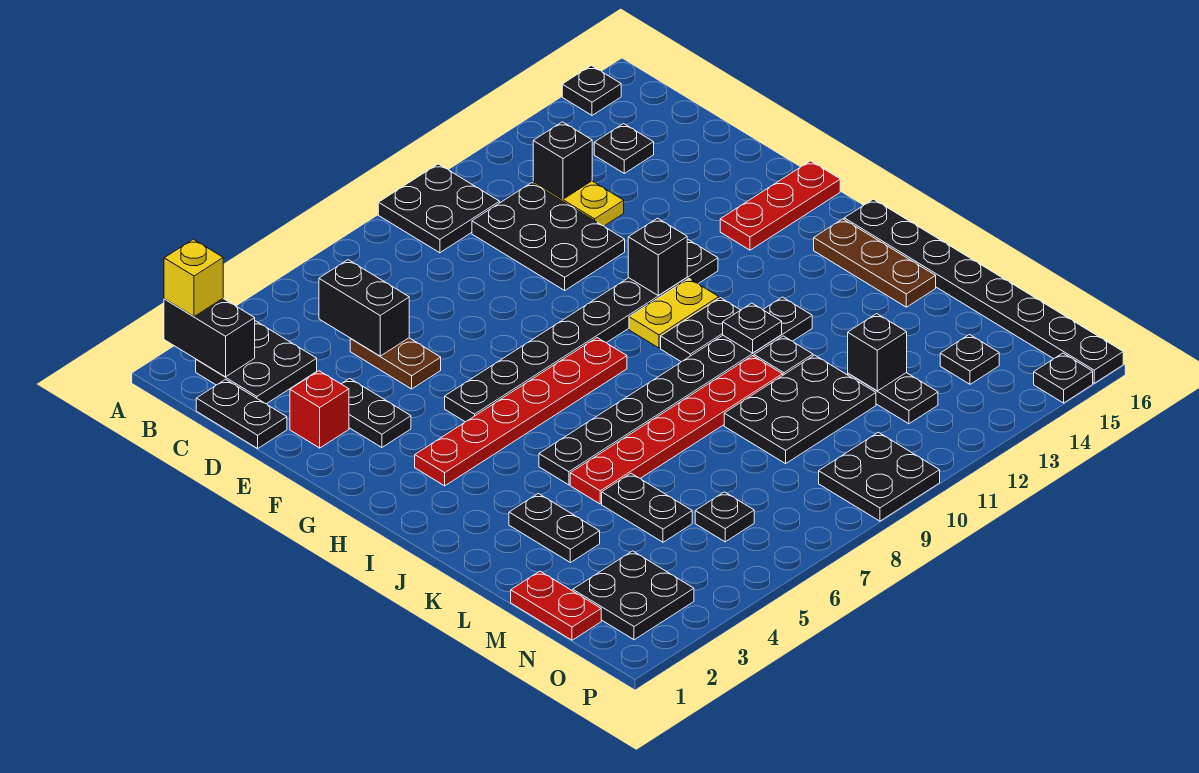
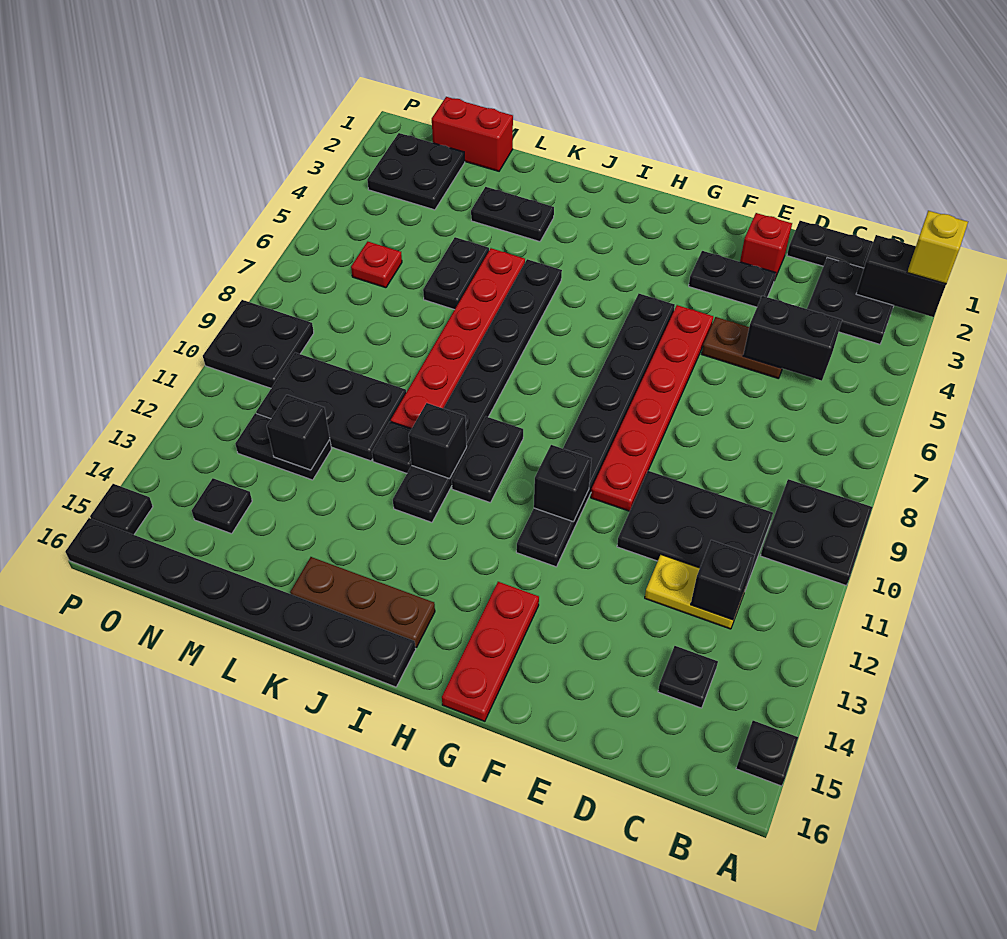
red 1x6 plate [415,338,627,486] -> red 1x6 plate moved to [591,305,713,511]
yellow 1x2 plate [629,279,719,348] -> none
black 1x1 plate [723,303,782,353] -> black 1x1 brick [409,403,467,479]
black 1x2 plate [602,473,692,542] -> black 1x2 plate turned to [423,237,489,310]
black 2x3 plate [724,355,876,464] -> black 2x3 plate turned to [256,353,406,461]
red 1x2 plate [511,571,601,640] -> red 1x2 brick [432,97,513,171]
black 1x1 plate [695,492,754,542] -> red 1x1 plate [351,242,402,288]

